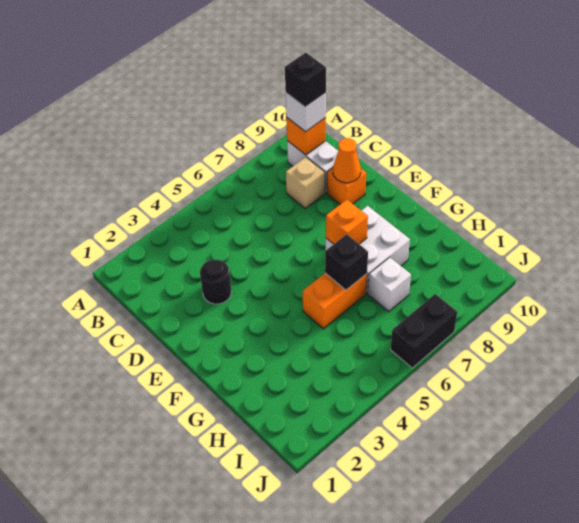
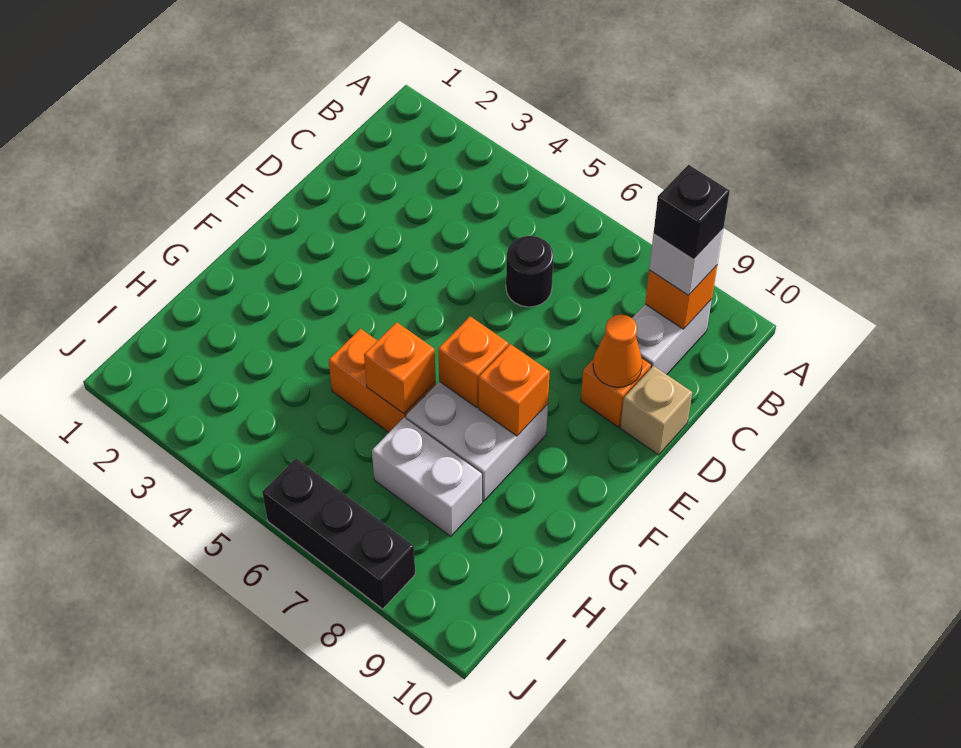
tan 1x1 brick [286,157,325,208] -> tan 1x1 brick moved to [620,366,692,455]
black 1x1 round brick [200,260,231,304] -> black 1x1 round brick moved to [506,236,554,307]
none -> orange 1x1 brick [479,344,550,436]
black 1x1 brick [325,234,368,290] -> orange 1x1 brick [364,322,436,414]
white 1x1 brick [368,257,411,312] -> white 1x2 brick [372,417,482,536]
black 1x2 brick [391,294,457,368] -> black 1x3 brick [262,458,415,609]

